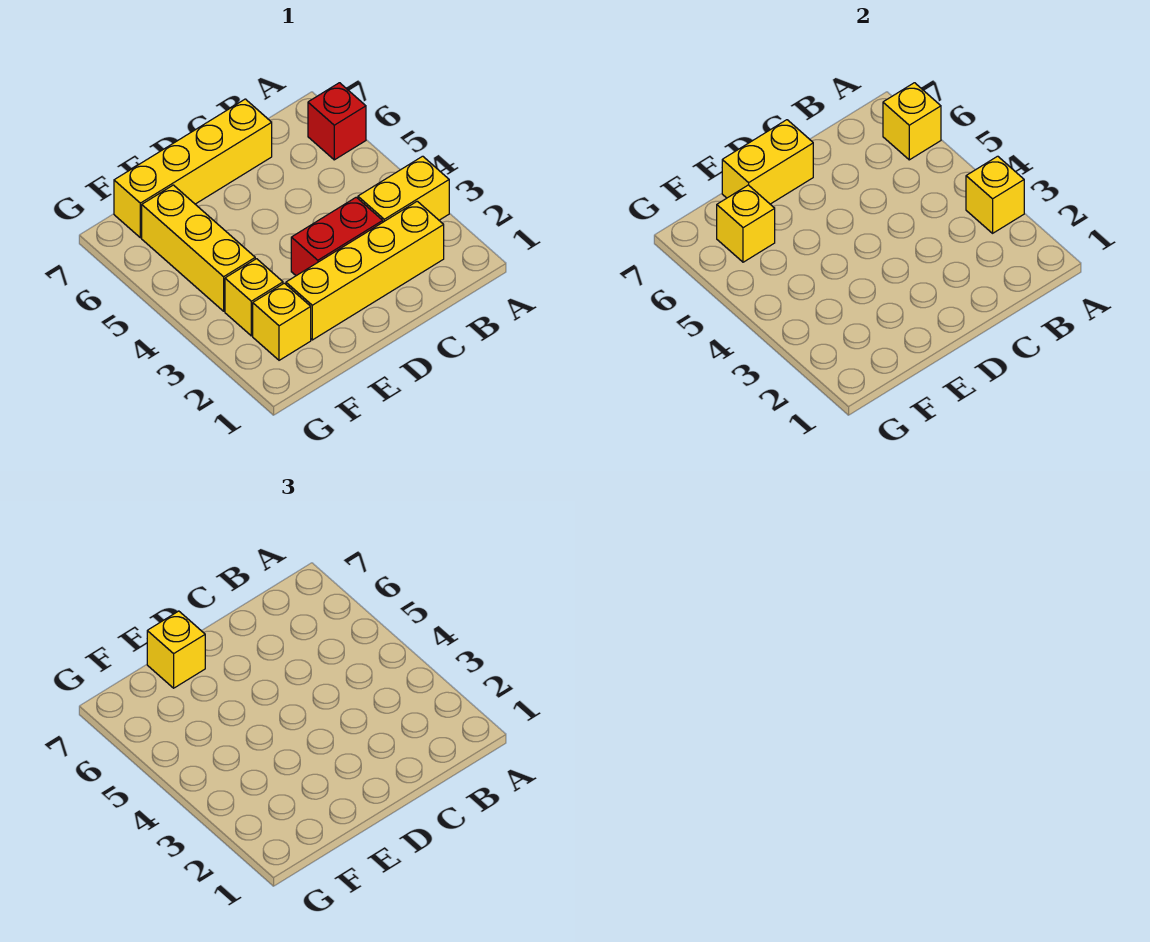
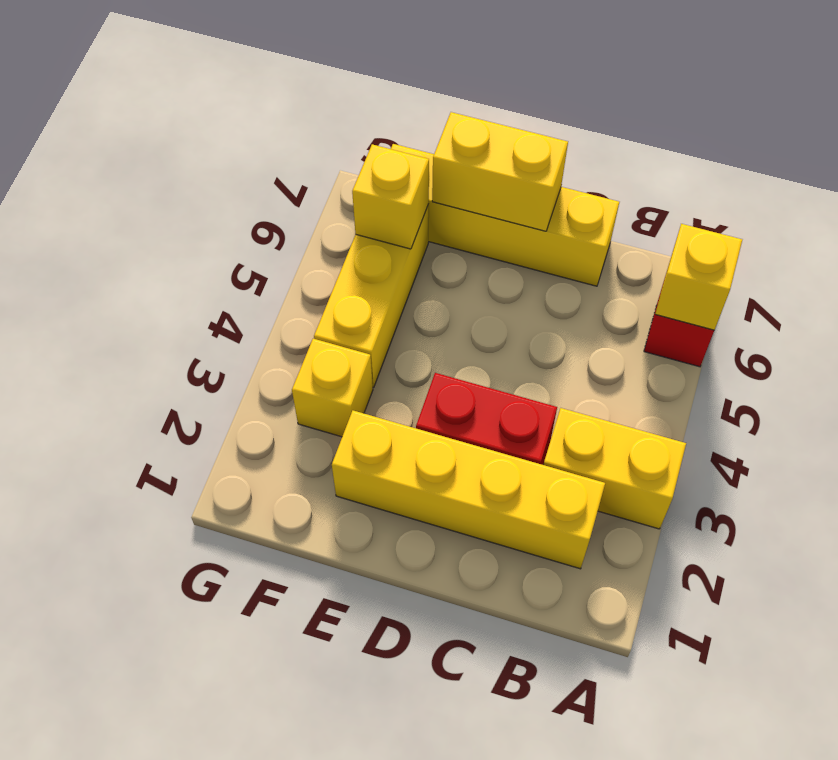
yellow 1x1 brick [966,156,1024,233] -> none
yellow 1x1 brick [147,611,205,688] -> none
yellow 1x1 brick [253,283,311,360] -> none

